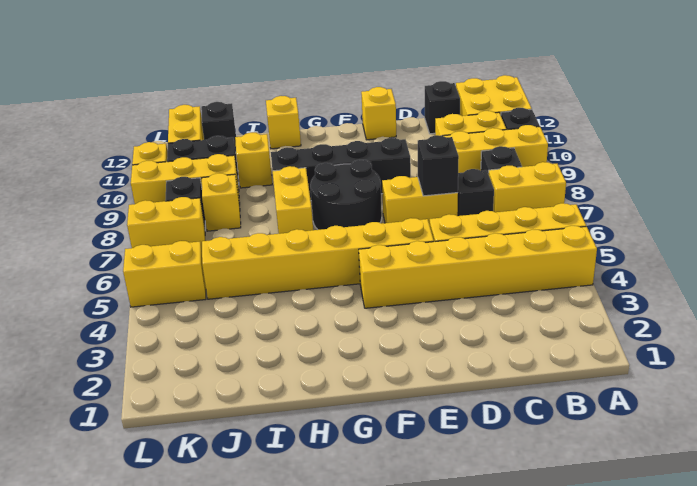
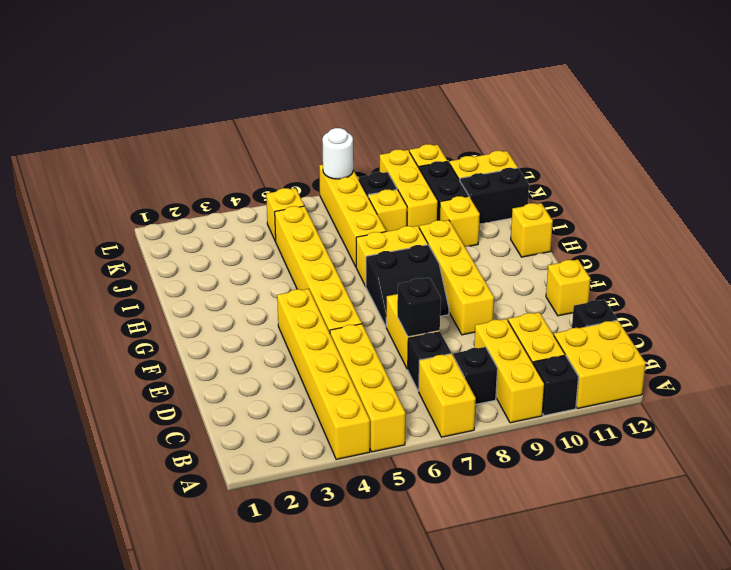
black 1x4 brick [271,138,411,200] -> yellow 1x4 brick [419,220,494,335]
black 2x2 round brick [310,160,382,230] -> black 2x2 slope [366,245,449,326]
black 1x1 brick [201,102,236,151] -> black 1x2 brick [460,168,529,224]
yellow 1x2 brick [123,241,206,307] -> yellow 1x1 brick [266,188,304,241]
yellow 1x2 brick [127,197,205,249] -> yellow 1x4 brick [319,165,386,267]
none -> white 1x1 round brick [322,128,353,179]

